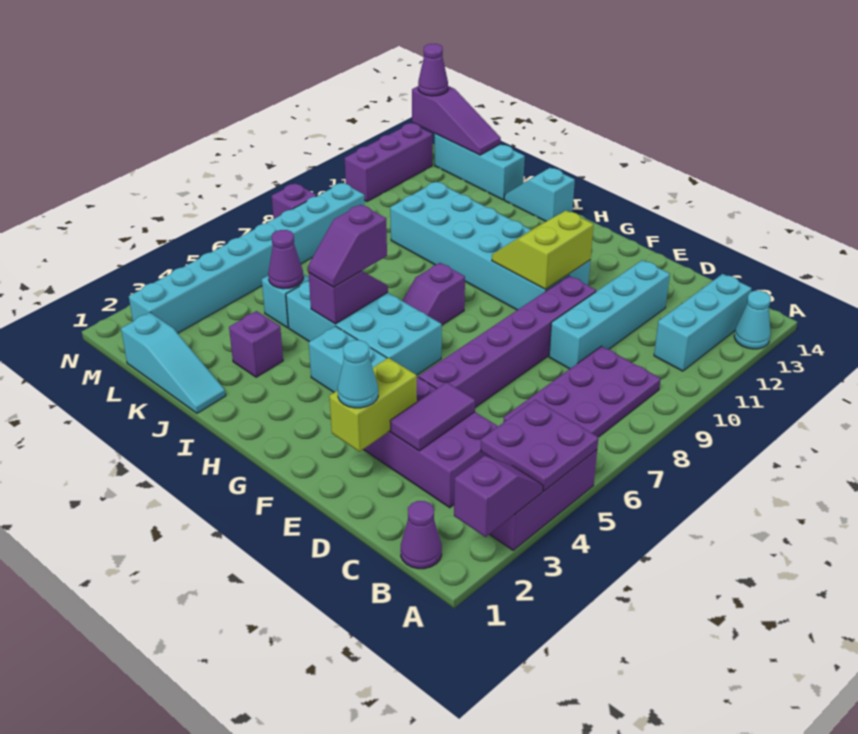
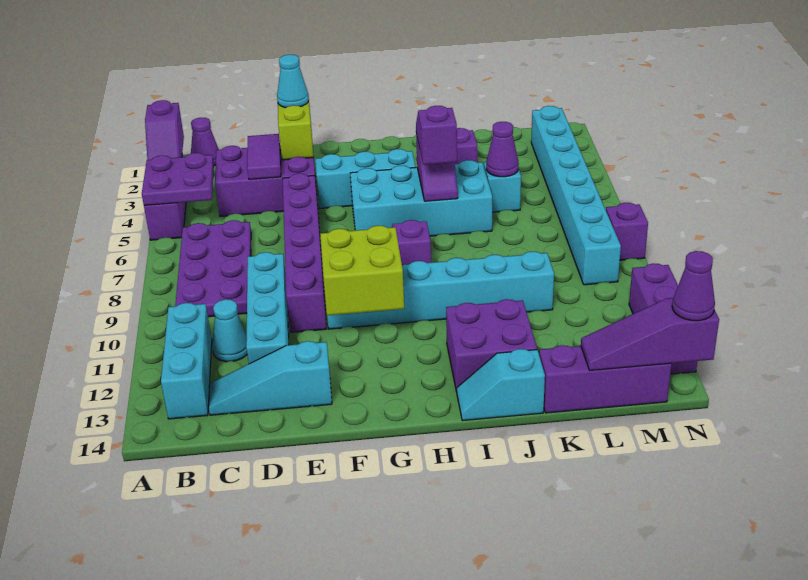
cyan 1x1 cone [734,291,771,349] -> cyan 1x1 cone moved to [212,299,247,362]
cyan 2x6 brick [390,182,590,310] -> cyan 1x6 brick [327,252,554,329]
lime 2x2 slope [492,211,594,289] -> lime 2x2 brick [320,226,404,316]
none -> purple 2x2 brick [446,299,537,392]
cyan 1x2 slope [504,168,575,221] -> cyan 1x2 slope turned to [457,349,545,421]
cyan 1x3 slope [121,313,226,413] -> cyan 1x3 slope moved to [209,341,332,415]
cyan 1x3 brick [434,134,525,200] -> purple 1x3 brick [539,345,671,413]

